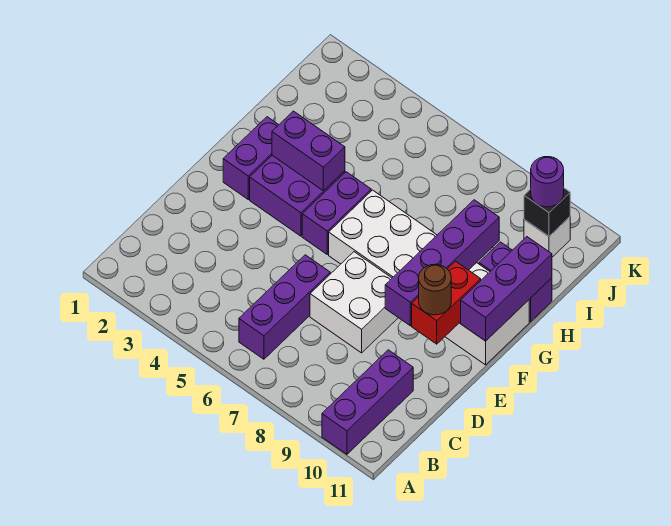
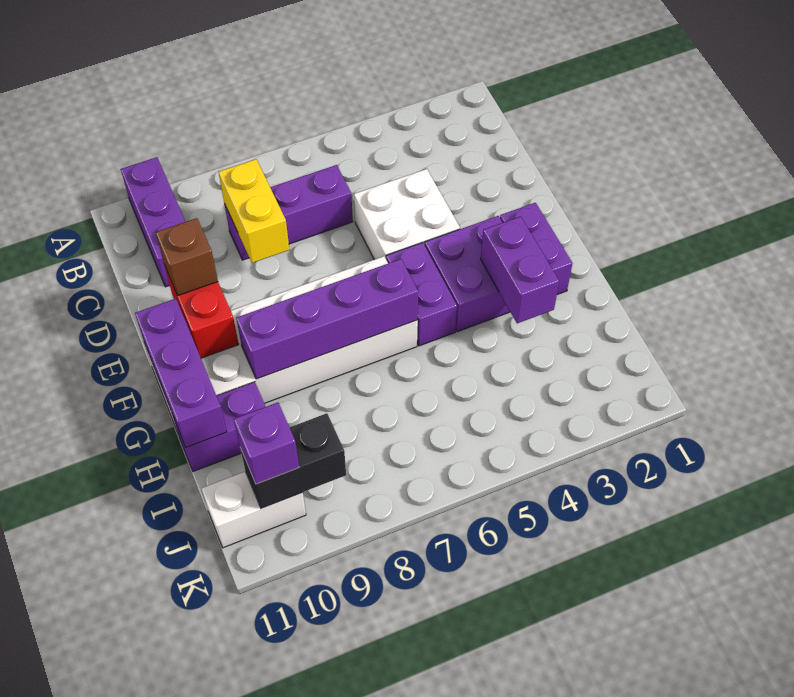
purple 1x3 brick [239,255,330,359] -> purple 1x3 brick turned to [224,165,353,260]
none -> yellow 1x2 brick [219,159,289,263]
white 2x2 brick [310,252,398,353] -> white 2x2 brick moved to [354,169,460,260]
purple 1x4 brick [385,200,499,326] -> purple 1x4 brick turned to [236,259,418,379]
brown 1x1 round brick [419,264,451,315] -> brown 1x1 brick [156,218,218,296]
purple 1x2 brick [272,111,345,191] -> purple 1x2 brick turned to [481,216,559,323]
white 1x1 brick [524,217,570,257] -> white 1x2 brick [201,471,306,548]
black 1x1 brick [524,188,570,236] -> black 1x2 brick [240,413,346,508]
purple 1x1 round brick [531,157,564,207] -> purple 1x1 brick [234,403,299,484]

